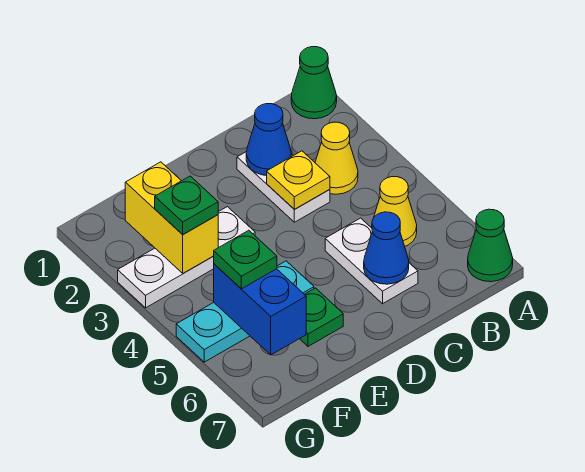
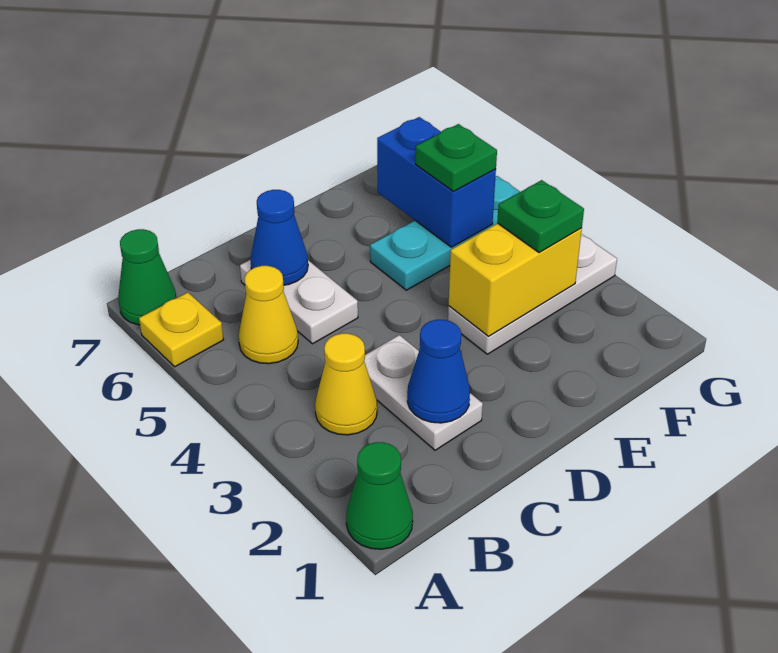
yellow 1x1 plate [267,151,330,209] -> yellow 1x1 plate moved to [139,292,223,367]
green 1x1 plate [300,288,343,346] -> none
yellow 1x2 brick [125,162,218,273] -> yellow 1x2 brick turned to [449,223,582,336]

